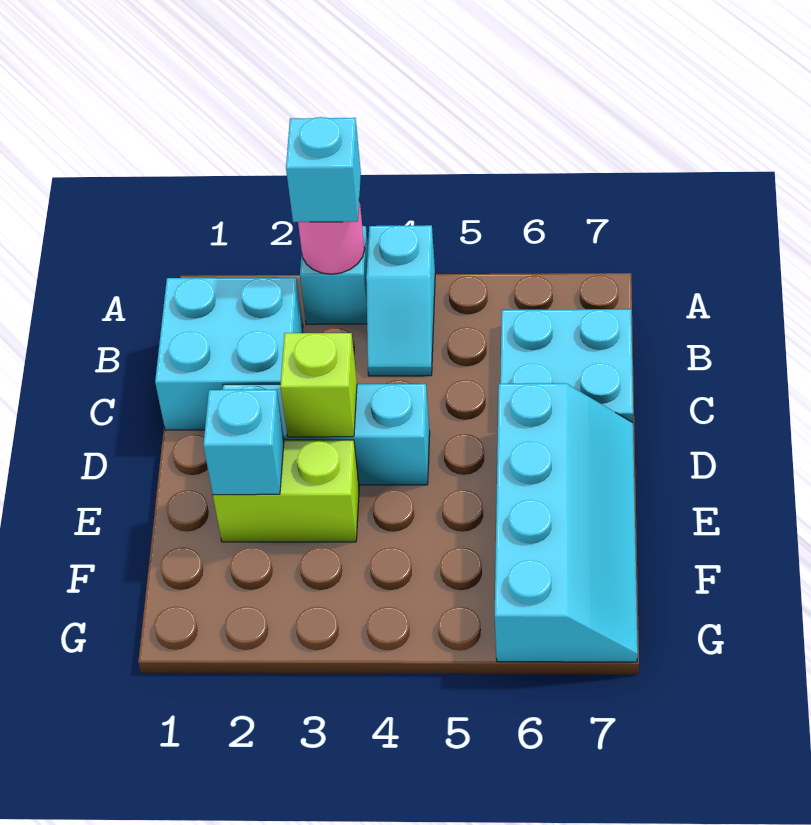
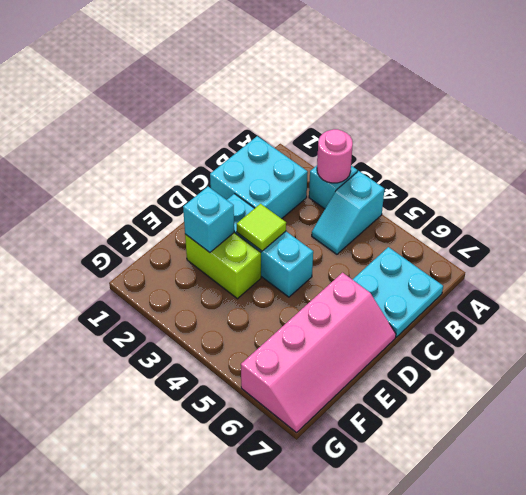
cyan 1x1 brick [286,117,361,222] -> none
lime 1x1 brick [280,333,357,437] -> lime 1x1 tile [237,204,286,251]
cyan 2x4 slope [495,383,638,662] -> pink 2x4 slope [241,273,396,433]

